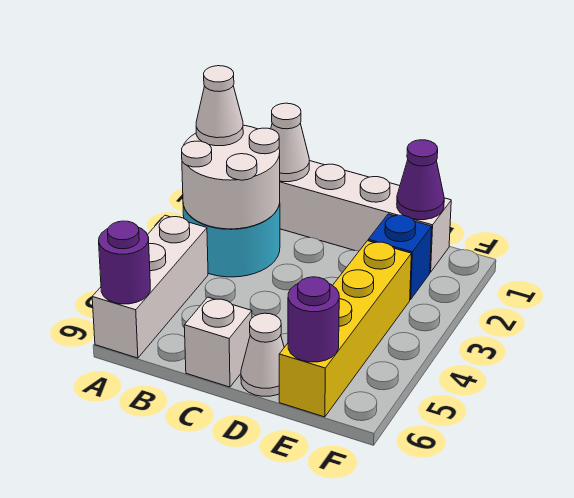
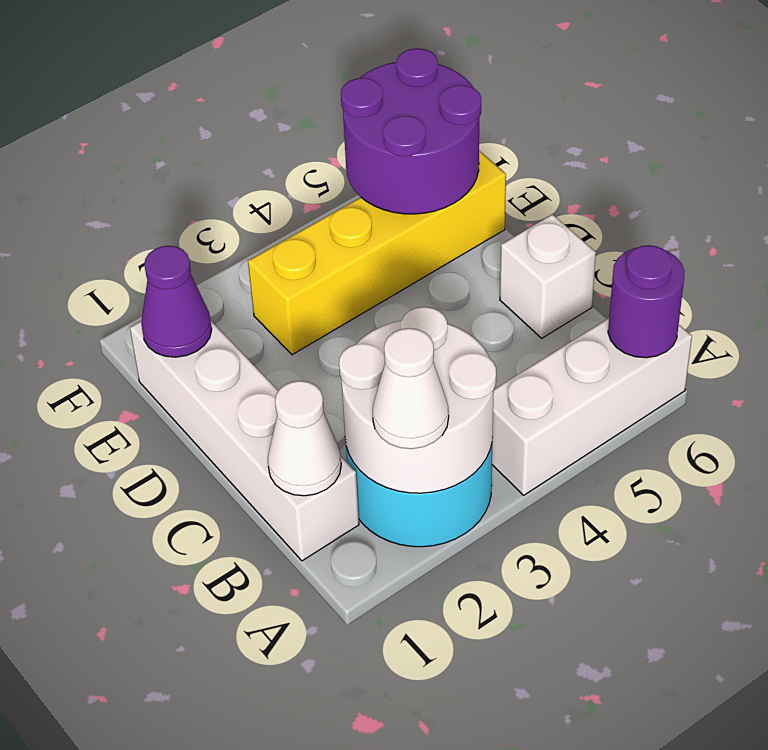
white 1x1 cone [241,313,284,396] -> none
blue 1x1 brick [368,214,432,300] -> none
purple 1x1 round brick [288,277,339,362] -> purple 2x2 round brick [341,48,481,214]

